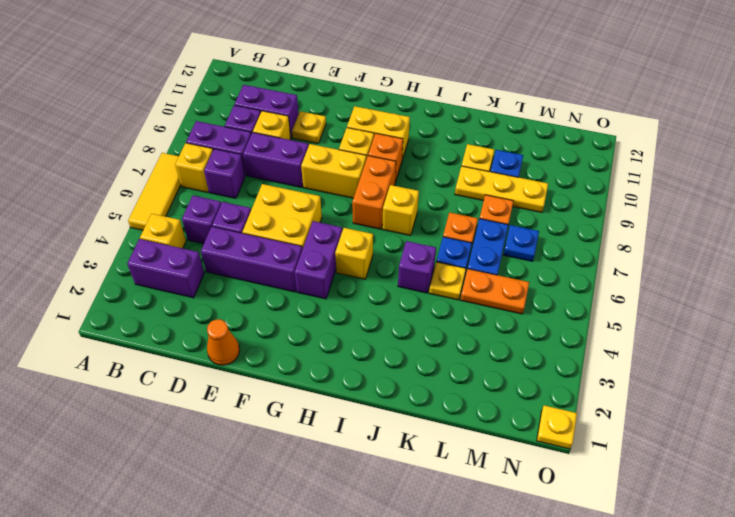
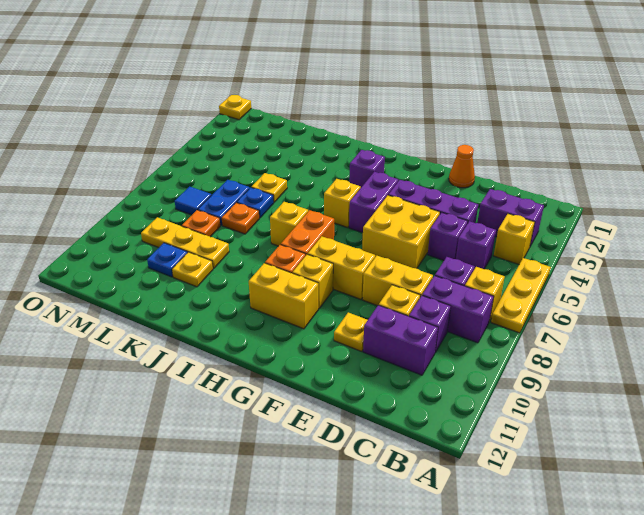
yellow 1x3 tile [128,153,181,230] -> yellow 1x3 plate [491,258,551,333]
purple 1x2 brick [243,132,308,187] -> yellow 1x2 brick [362,256,433,306]
purple 1x1 brick [398,241,436,293] -> purple 1x1 brick moved to [349,150,385,187]
orange 1x2 plate [461,269,529,314] -> none
blue 1x1 plate [503,225,539,261] -> blue 1x1 tile [175,187,212,215]

